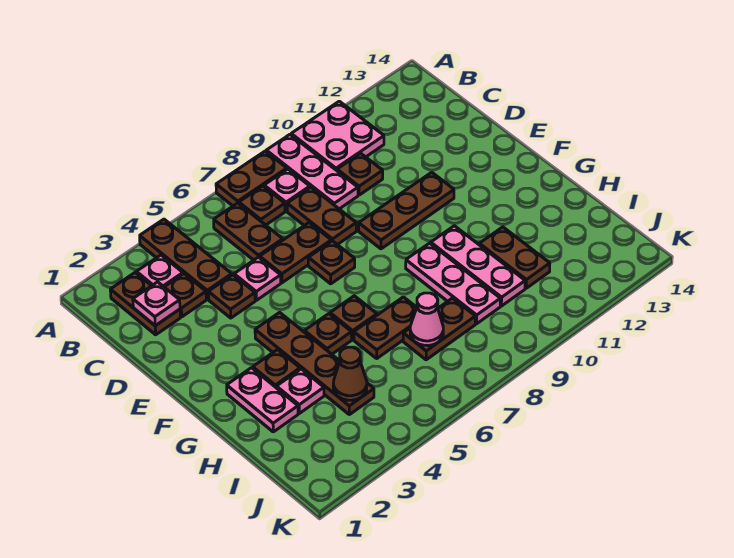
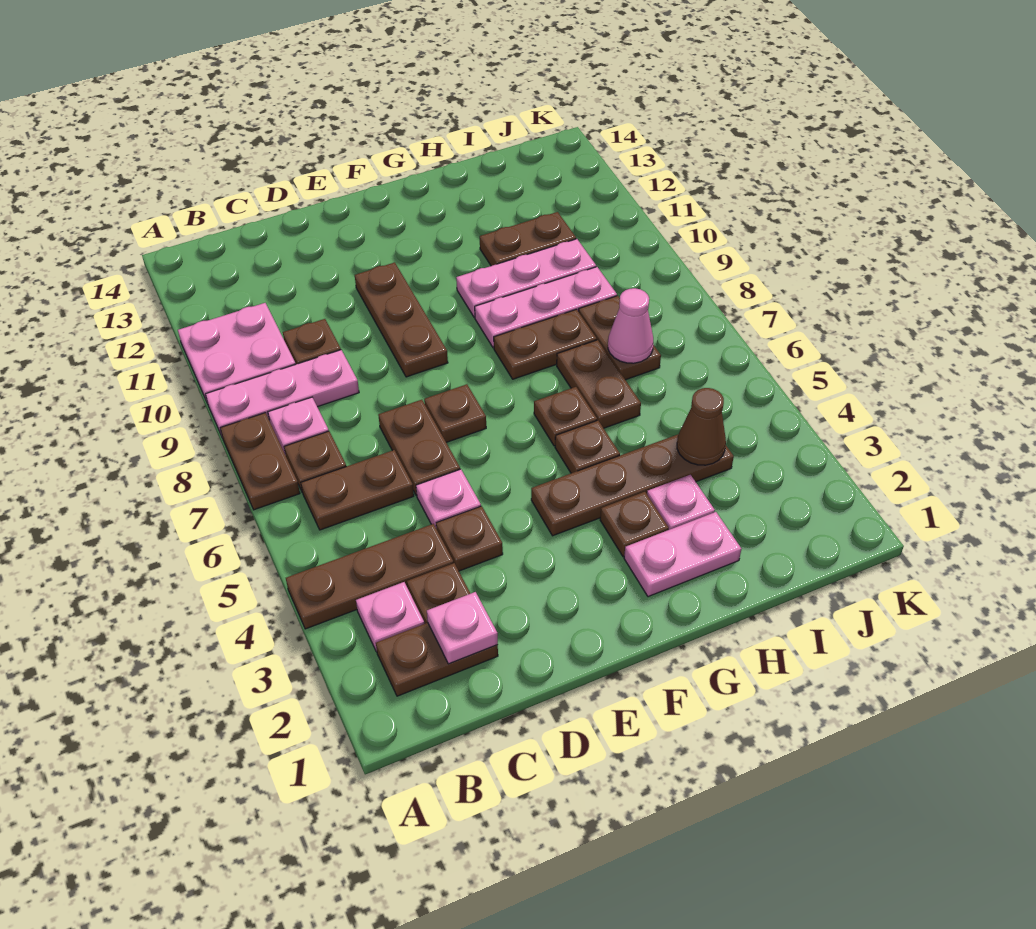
brown 1x2 plate [287,187,356,245] -> brown 1x2 plate moved to [494,309,597,379]

